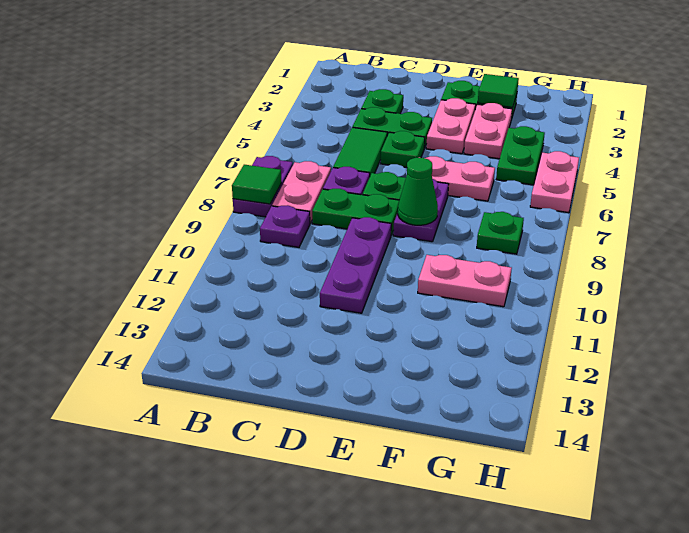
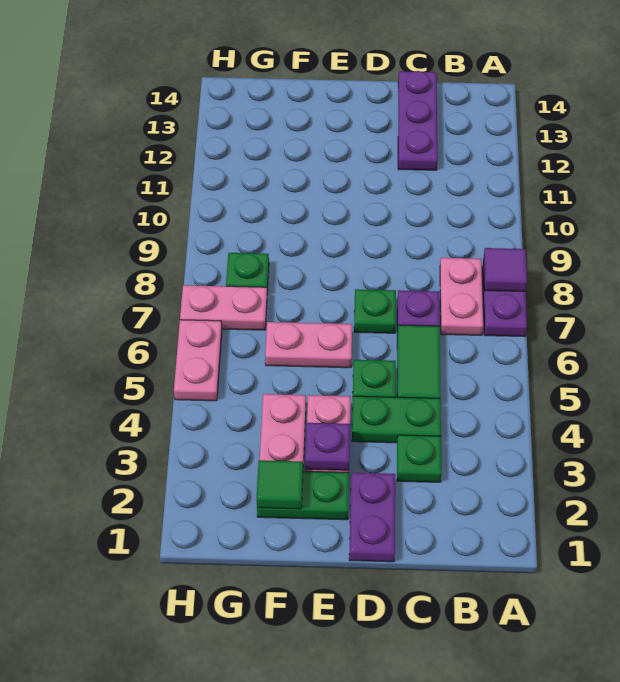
green 1x1 tile [232,165,281,204] -> purple 1x1 tile [483,248,527,292]
purple 1x1 plate [260,205,310,247] -> purple 1x1 plate moved to [305,423,350,470]
green 1x2 plate [312,189,399,235] -> none
purple 1x3 plate [320,217,391,313] -> purple 1x3 plate moved to [398,71,438,170]
purple 1x2 plate [393,179,449,242] -> purple 1x2 plate moved to [349,473,395,562]
green 1x1 cone [398,158,438,225] -> none
pink 1x2 plate [418,255,512,307] -> pink 1x2 plate moved to [180,285,267,330]
green 1x2 plate [496,126,545,185] -> none

